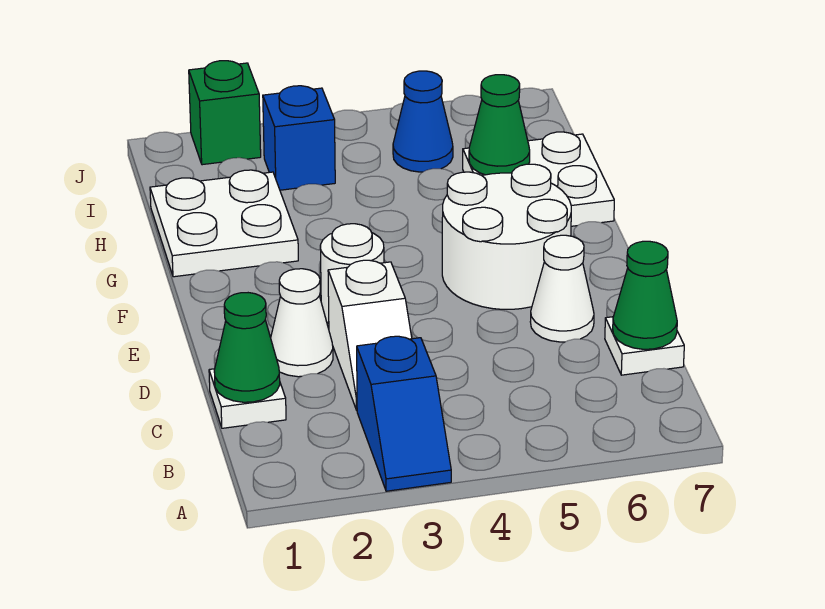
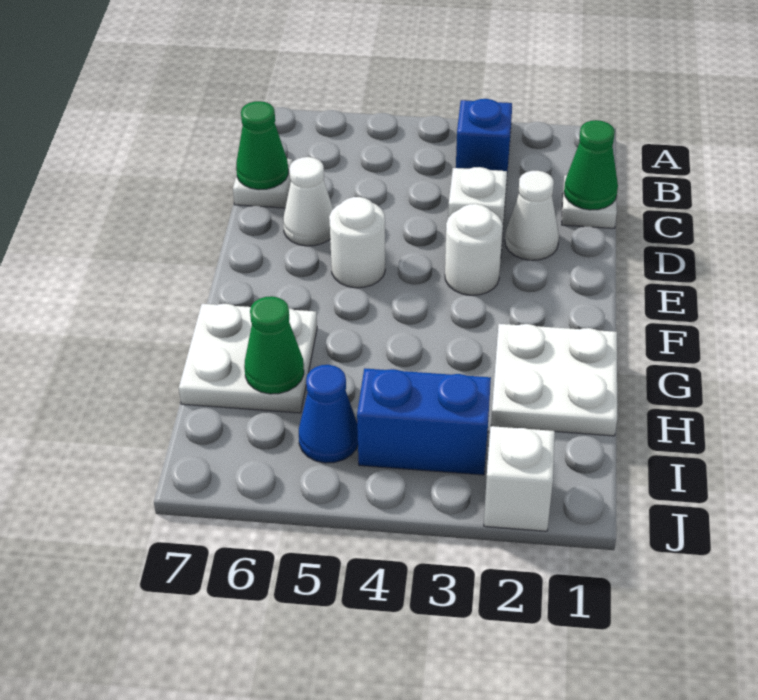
white 2x2 round brick [442,164,571,309] -> white 1x1 round brick [329,197,385,288]
blue 1x1 brick [263,86,335,190] -> blue 1x2 brick [357,368,491,475]
green 1x1 brick [189,61,261,165] -> white 1x1 brick [484,426,555,531]

